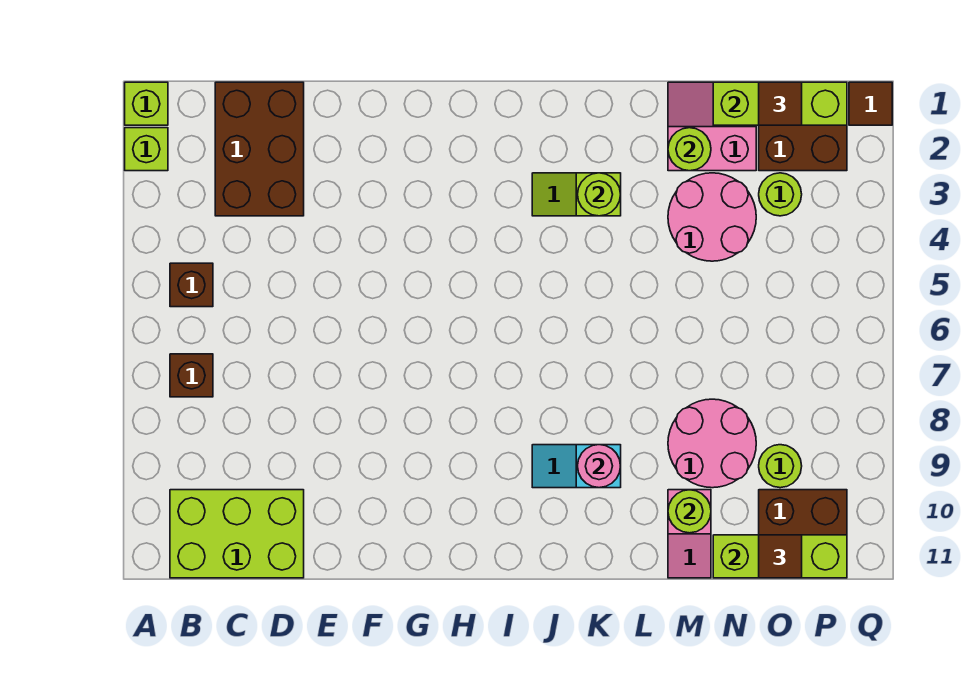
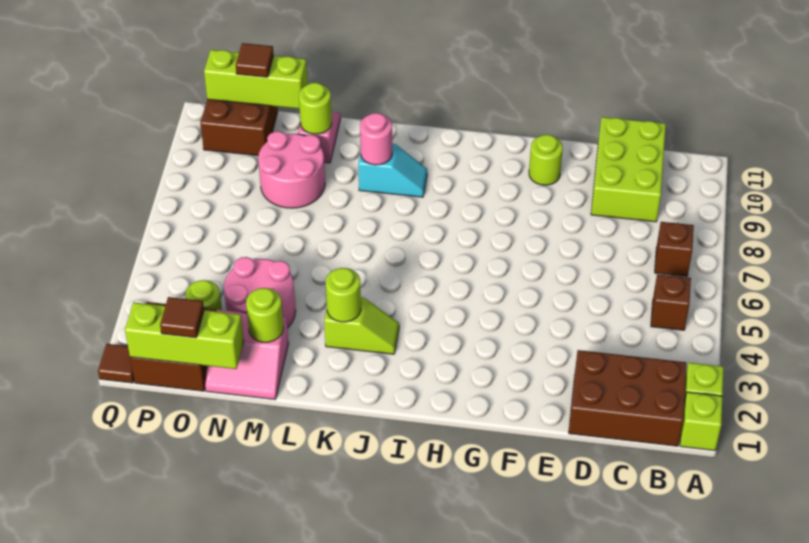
lime 2x3 brick [170,490,304,578] -> lime 2x3 brick turned to [591,117,666,222]
brown 2x3 brick [215,82,304,216] -> brown 2x3 brick turned to [569,350,686,446]
lime 1x1 round brick [759,445,802,488] -> lime 1x1 round brick moved to [529,135,563,185]

